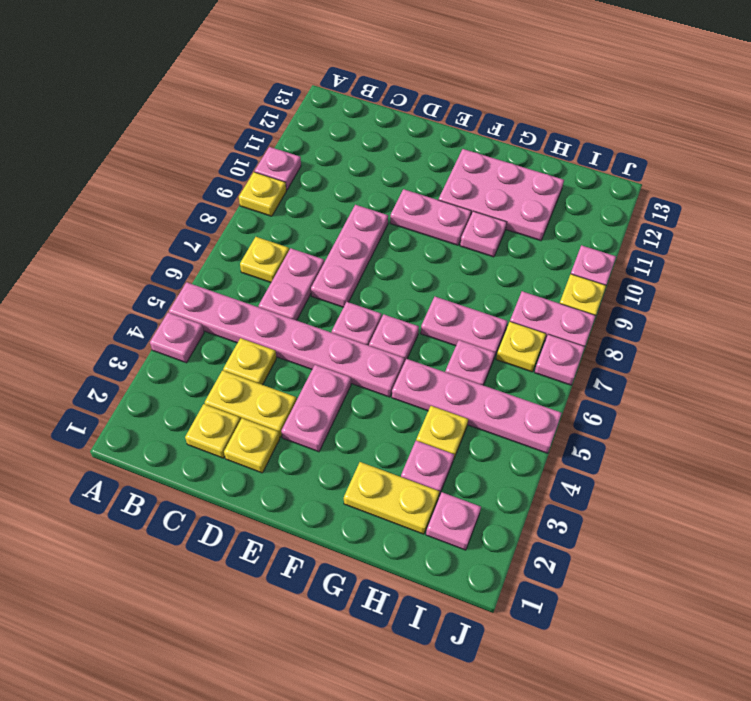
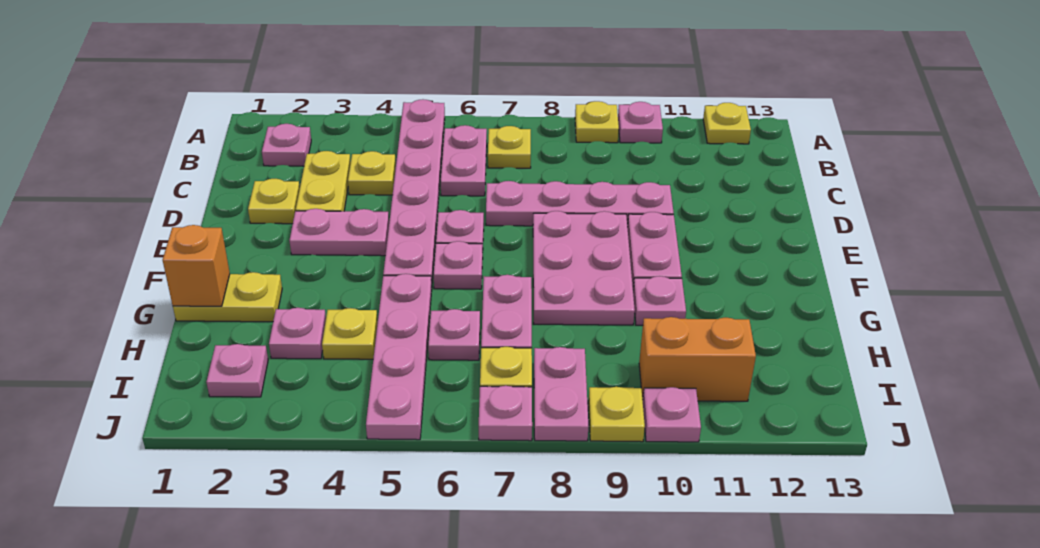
pink 1x1 plate [150,313,204,363] -> pink 1x1 plate moved to [262,124,311,166]
yellow 1x1 plate [185,404,240,458] -> yellow 1x1 plate moved to [703,103,751,144]
pink 1x2 plate [259,248,324,320] -> pink 1x2 plate turned to [441,125,487,196]
pink 1x3 plate [311,205,388,307] -> pink 1x4 plate [486,181,674,226]
pink 2x3 plate [439,149,564,241] -> pink 2x3 plate moved to [533,211,635,325]
none -> orange 1x1 brick [163,225,230,306]
yellow 1x2 plate [344,462,439,534] -> yellow 1x2 plate turned to [173,272,282,322]
none -> orange 1x2 brick [639,317,756,401]

